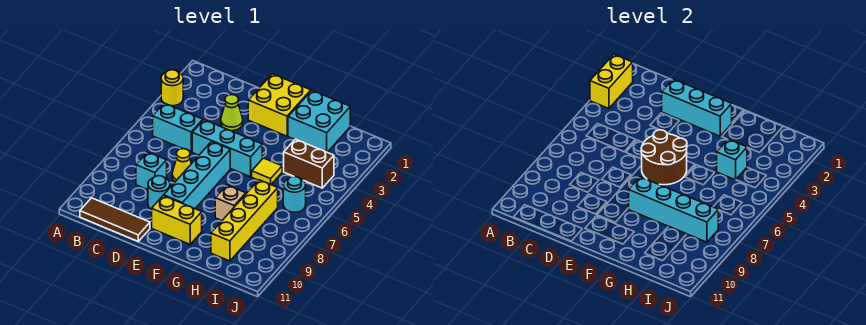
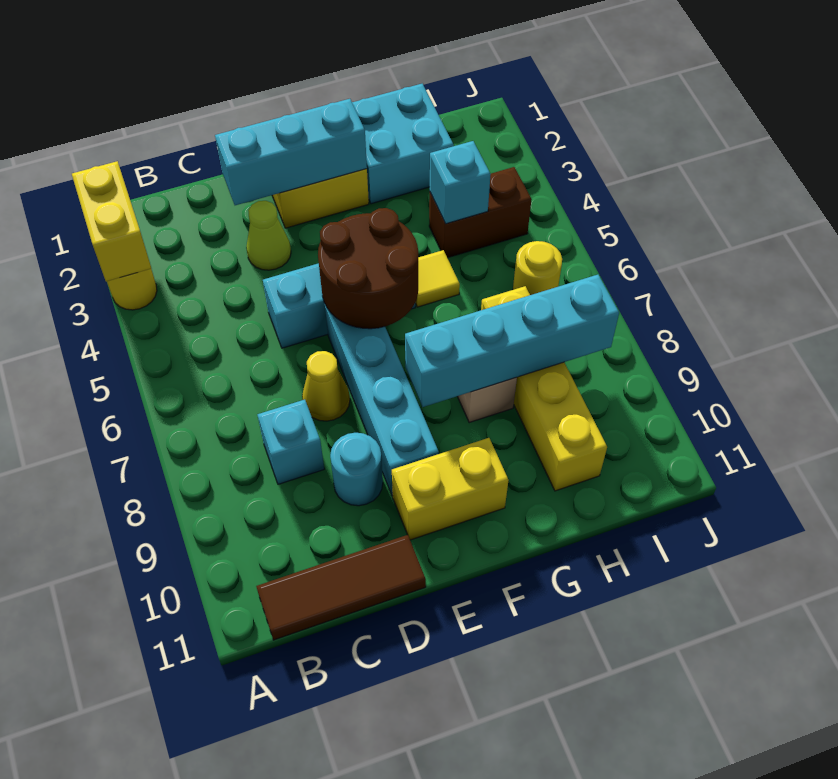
cyan 1x2 brick [153,103,203,152] -> none
cyan 1x1 round brick [283,176,306,212] -> yellow 1x1 round brick [513,241,562,295]

